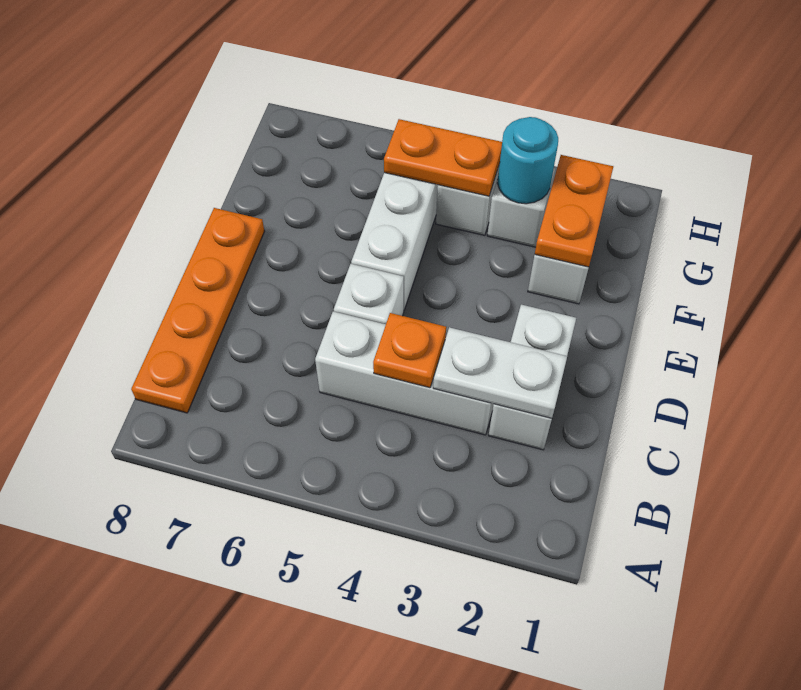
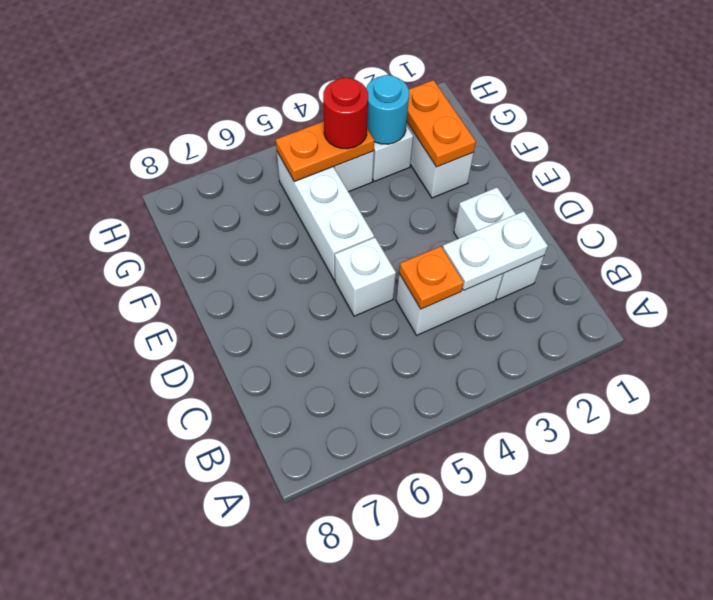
orange 1x4 plate [131,208,264,413] -> none
white 1x3 brick [315,311,493,435] -> white 1x2 brick [396,274,503,335]
none -> red 1x1 round brick [323,78,368,149]

